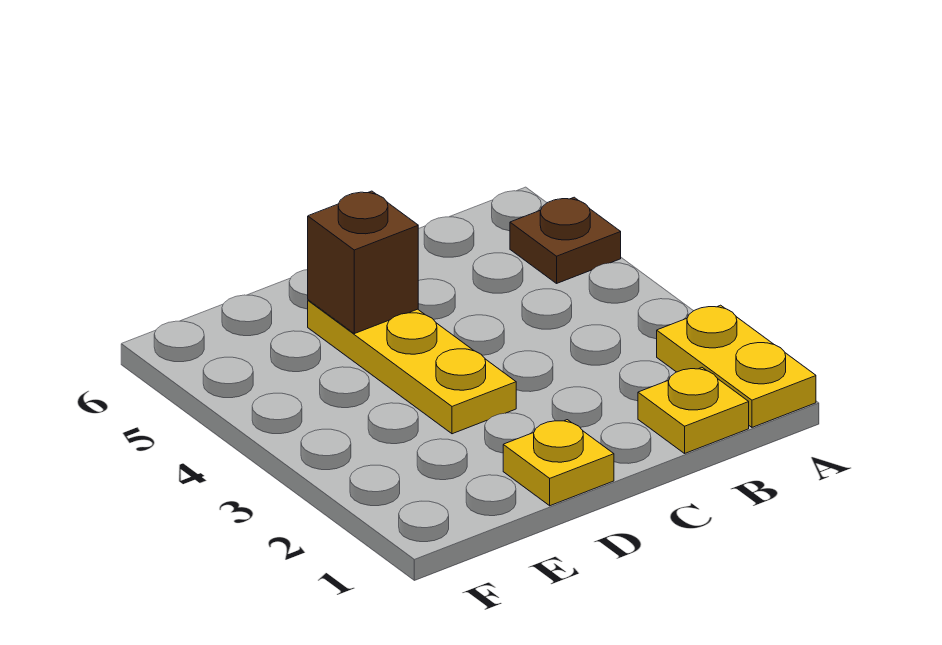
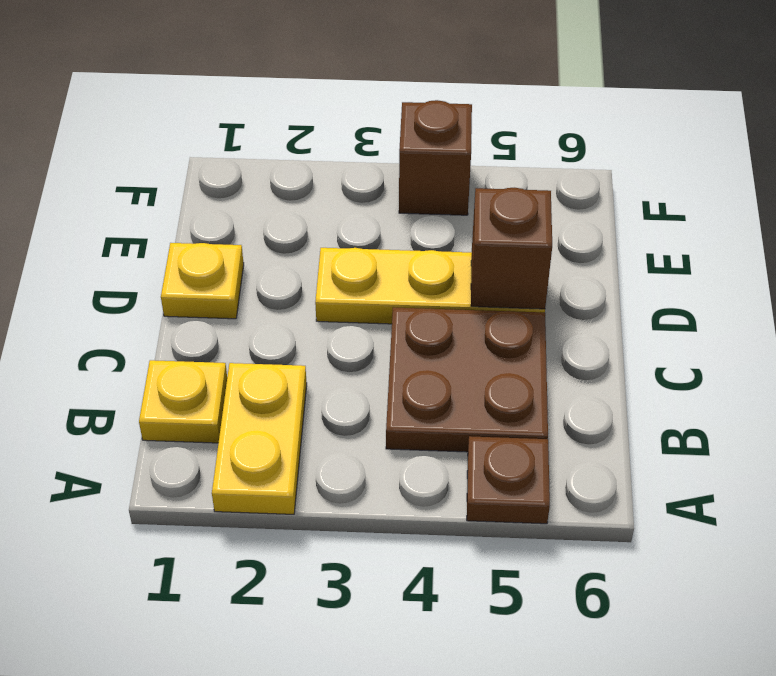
yellow 1x2 plate [657,305,816,427] -> yellow 1x2 plate turned to [212,363,307,514]
none -> brown 2x2 plate [386,307,548,452]
none -> brown 1x1 brick [399,100,472,215]

